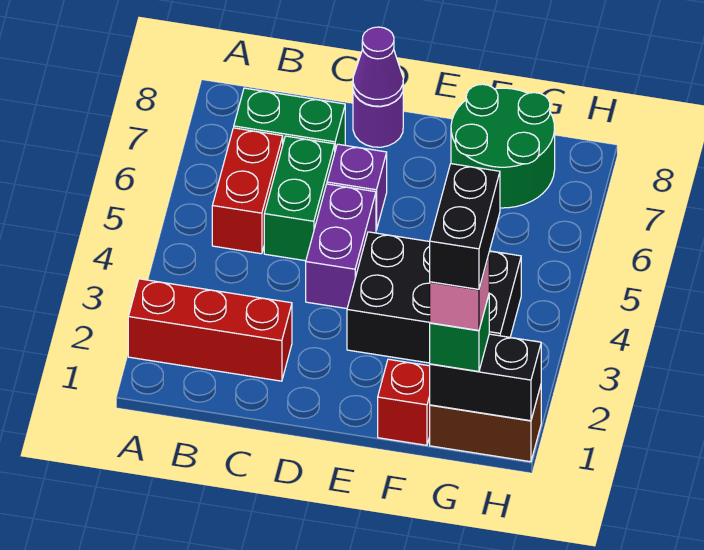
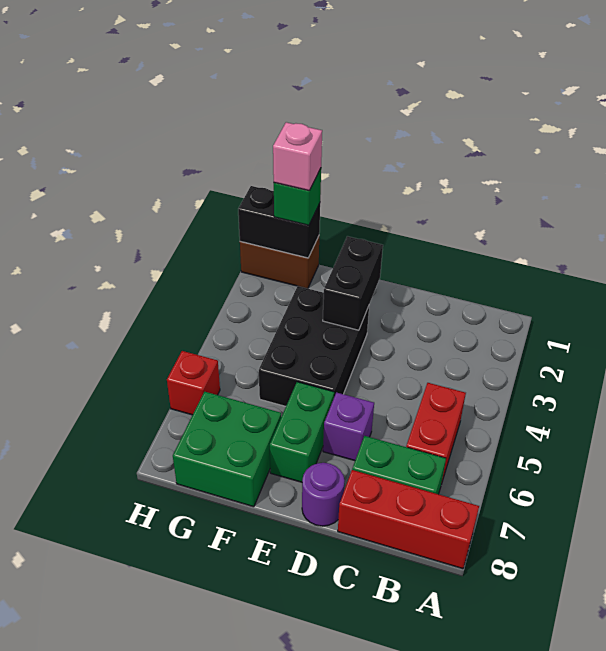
red 1x3 brick [128,279,292,381] -> red 1x3 brick moved to [338,470,479,569]
green 1x2 brick [264,136,335,261] -> green 1x2 brick moved to [270,382,334,482]
purple 1x2 brick [306,184,376,309] -> none
purple 1x1 cone [353,27,403,106] -> none
black 2x3 brick [347,232,521,363] -> black 2x3 brick turned to [259,286,369,406]
red 1x1 brick [378,359,430,445] -> red 1x1 brick moved to [167,351,220,415]
green 2x2 round brick [451,84,555,208] -> green 2x2 brick [173,392,281,507]
black 1x2 brick [430,164,500,289] -> black 1x2 brick moved to [323,236,383,330]

